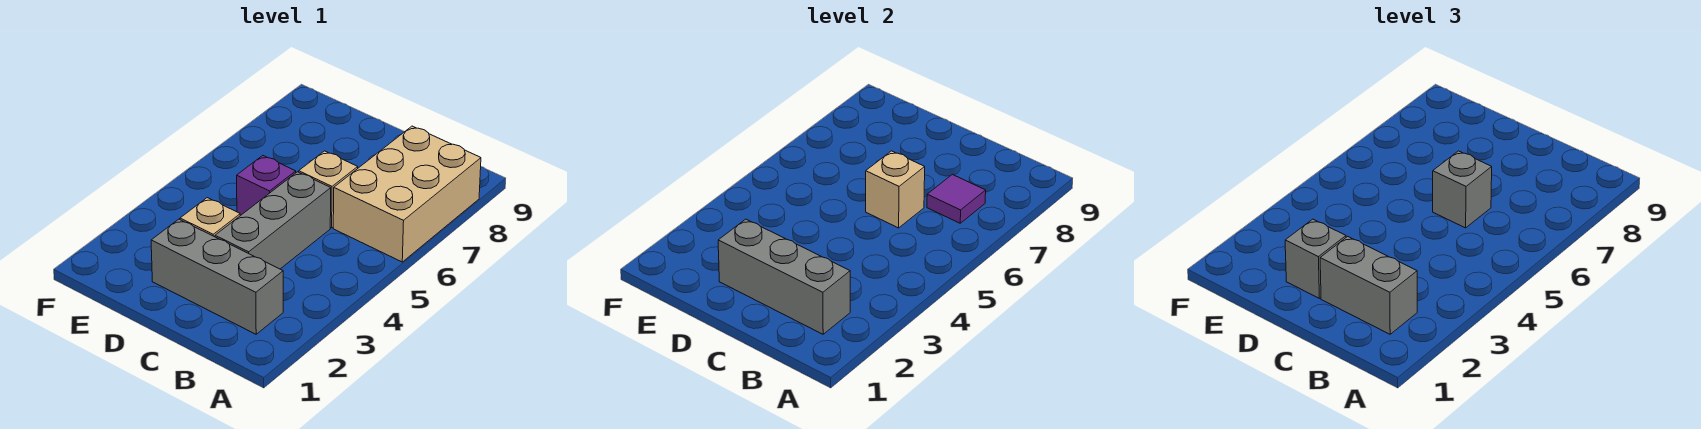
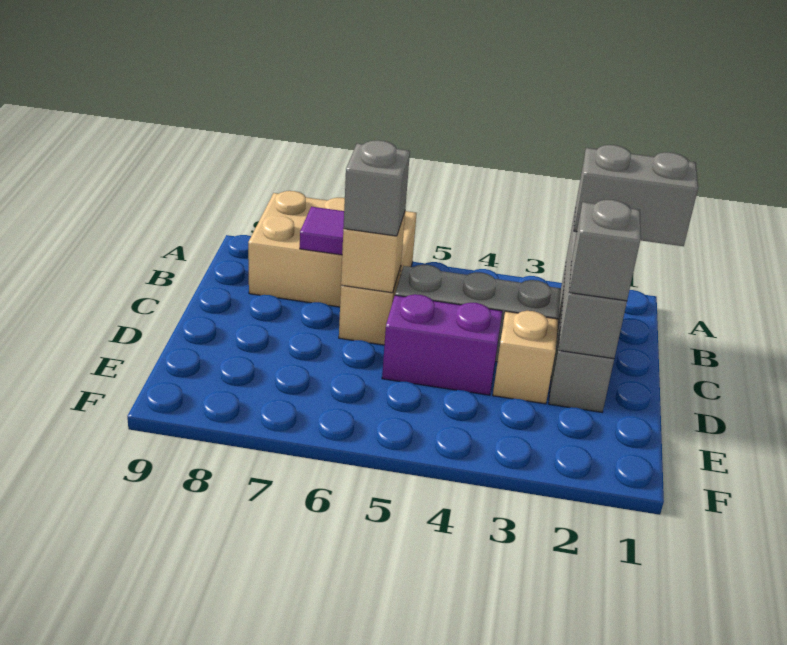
grey 1x2 brick [1320,236,1417,334] -> grey 1x2 brick turned to [574,145,698,246]
purple 1x1 brick [237,156,296,216] -> purple 1x2 brick [382,294,502,395]

